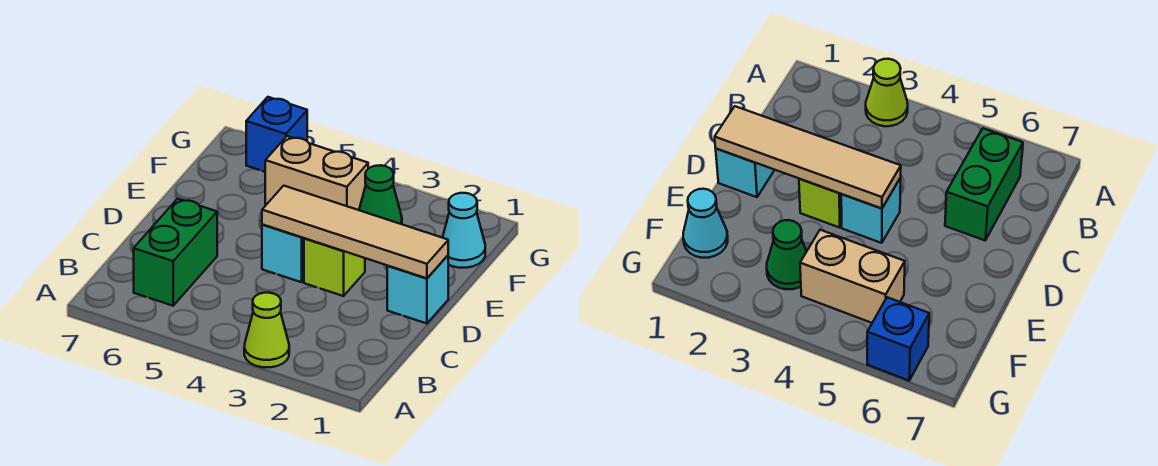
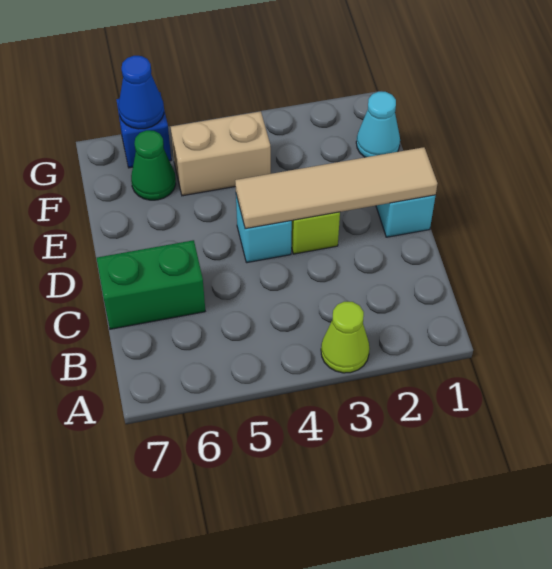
green 1x2 brick [134,199,217,306] -> green 1x2 brick turned to [97,240,205,329]
green 1x1 cone [359,165,402,224] -> green 1x1 cone moved to [131,130,176,200]
none -> blue 1x1 cone [119,56,164,129]

